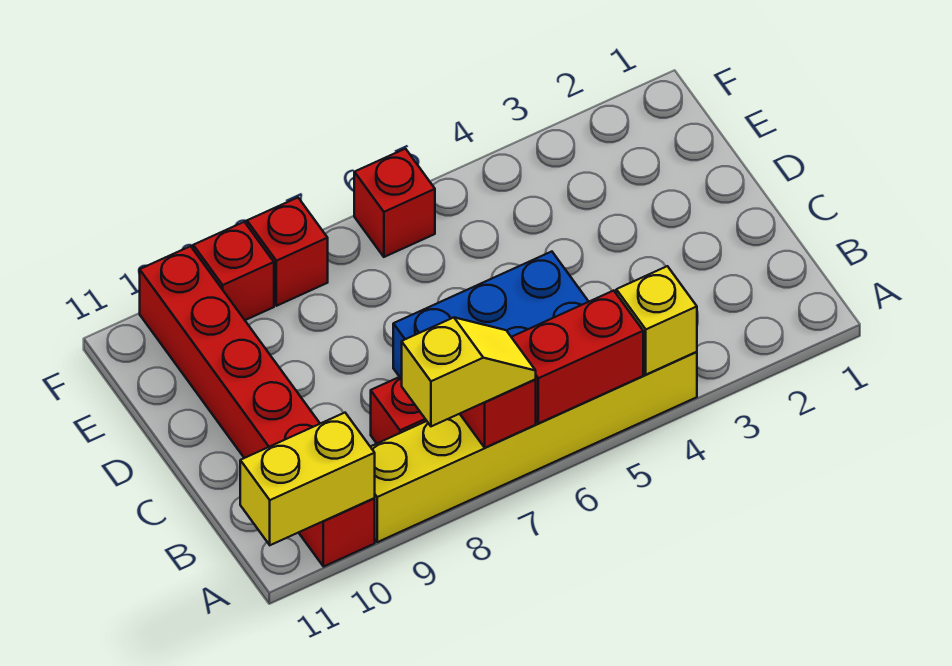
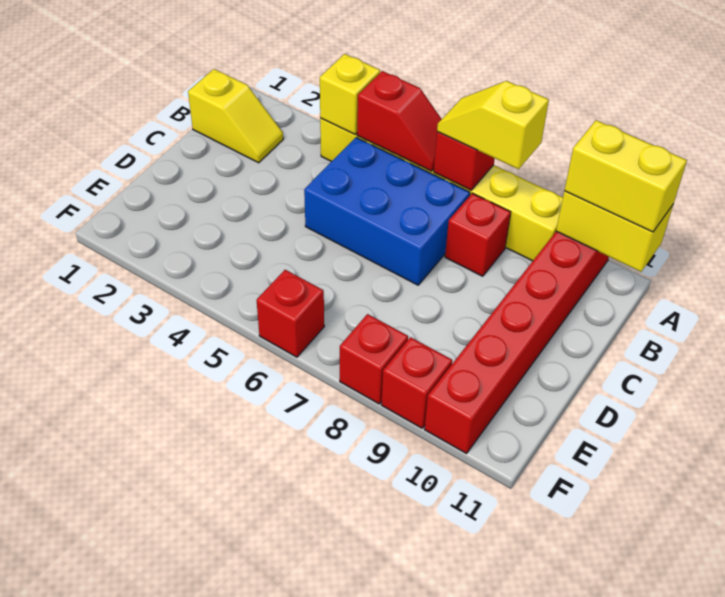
red 1x2 brick [512,291,643,423] -> red 1x2 slope [357,71,442,171]
none -> yellow 1x2 brick [564,120,687,232]
none -> yellow 1x2 slope [188,69,283,163]

